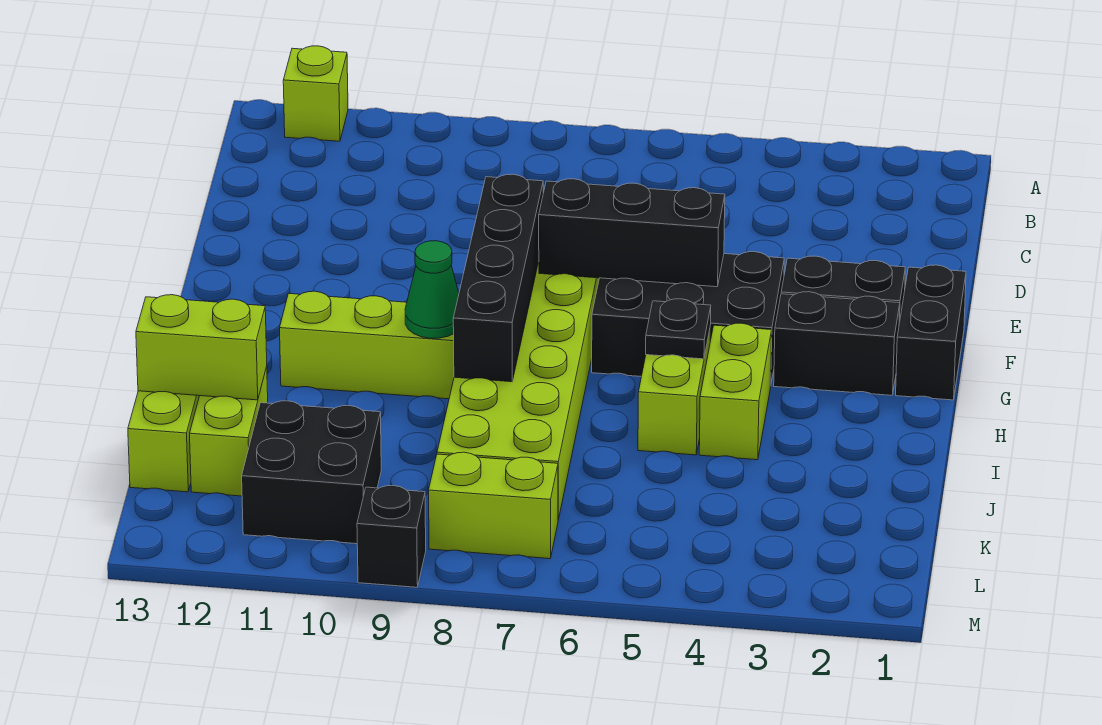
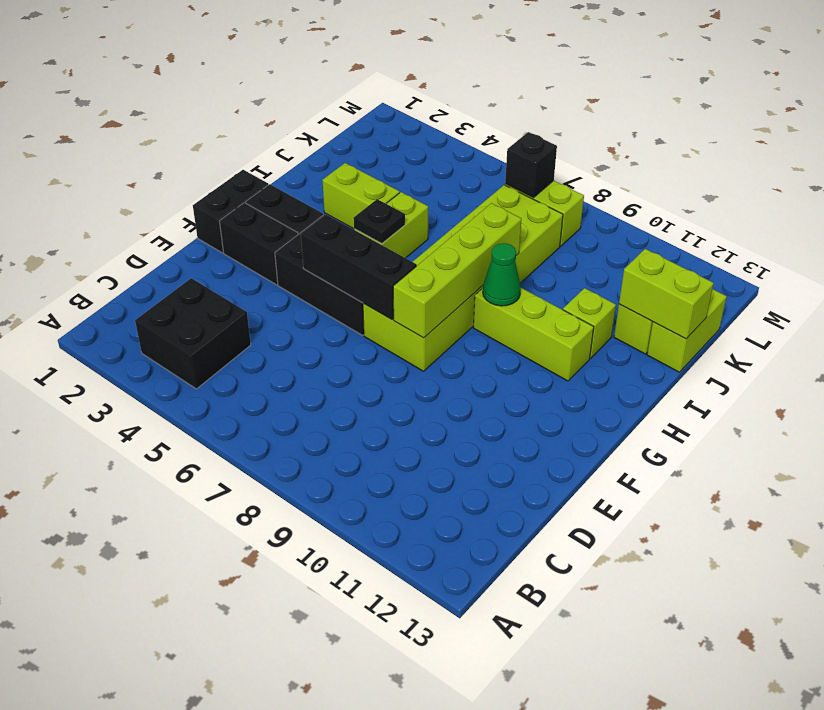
lime 1x1 brick [283,46,348,141] -> lime 1x1 brick moved to [563,288,616,358]
black 1x4 brick [453,174,543,382] -> lime 1x4 brick [393,203,522,338]
lime 1x2 brick [699,323,772,460] -> lime 1x2 brick turned to [323,163,400,229]
black 2x2 brick [242,401,381,544] -> black 2x2 brick moved to [135,278,251,389]
black 1x1 brick [357,486,426,587] -> black 1x1 brick moved to [505,132,557,198]

